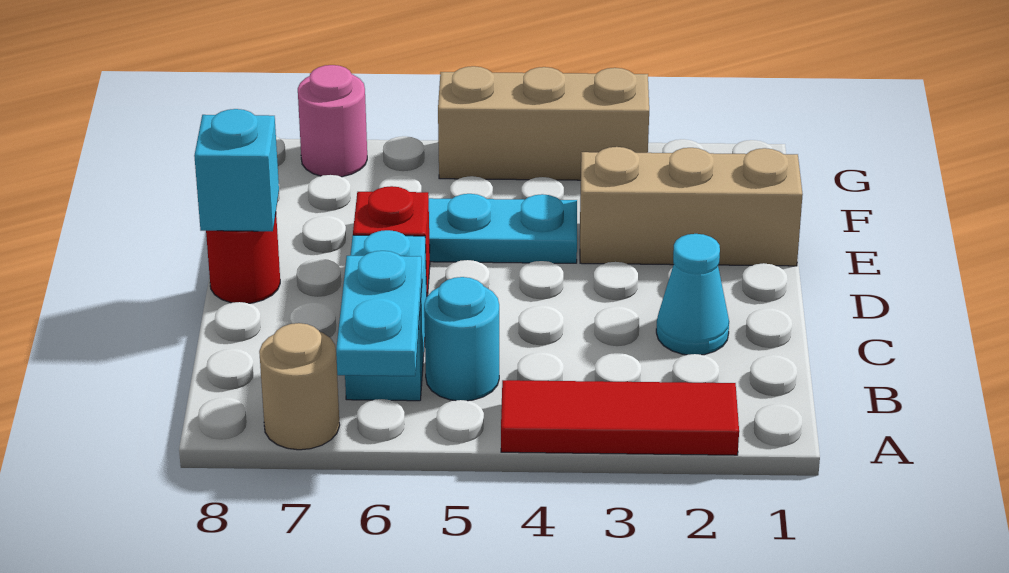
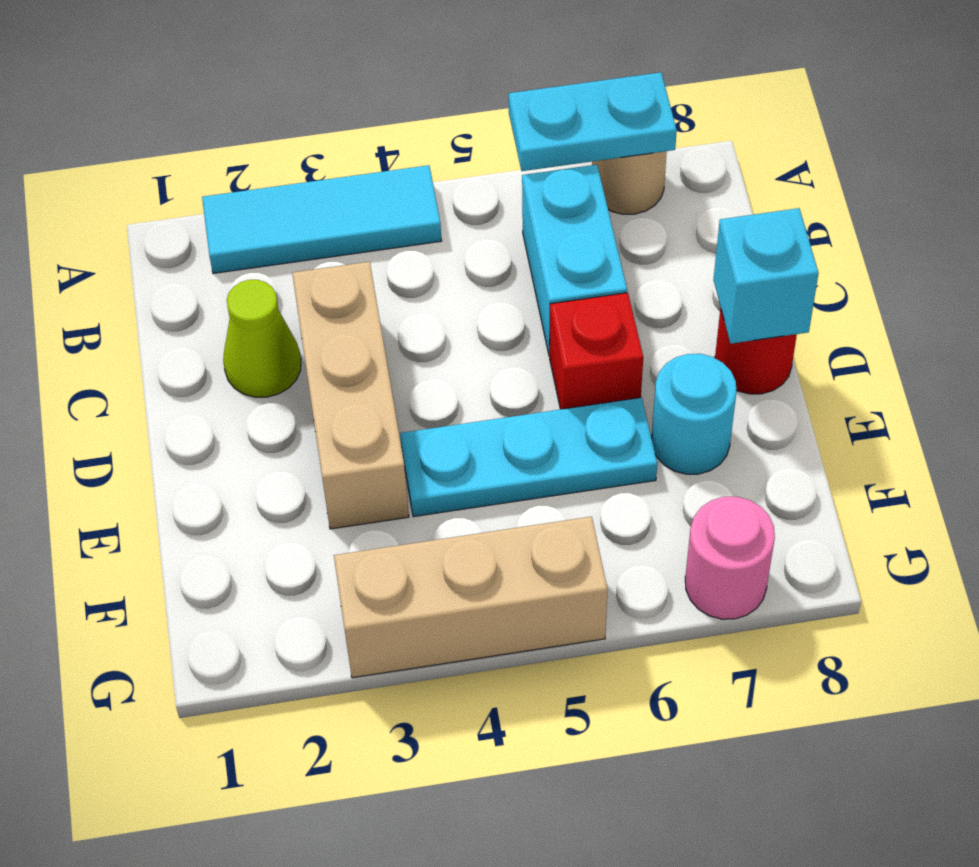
red 1x3 tile [501,380,739,455] -> cyan 1x3 tile [202,165,442,274]
cyan 1x2 plate [336,251,422,376] -> cyan 1x2 plate turned to [509,72,677,171]
cyan 1x1 round brick [424,277,499,401] -> cyan 1x1 round brick moved to [652,354,737,474]
cyan 1x1 cone [656,234,729,355] -> lime 1x1 cone [223,280,301,397]
tan 1x3 brick [580,147,803,266] -> tan 1x3 brick turned to [292,262,409,529]

